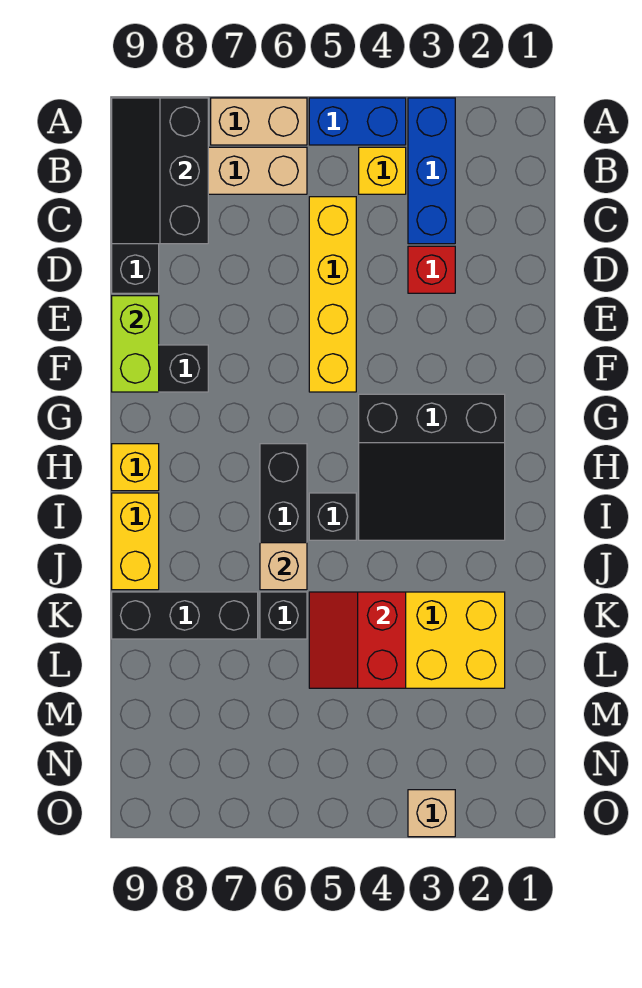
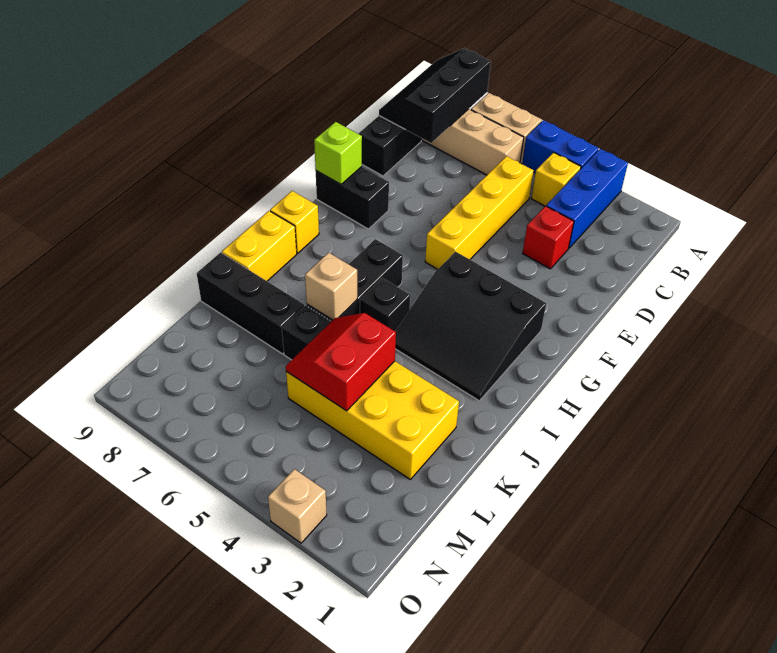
lime 1x2 brick [112,296,159,392] -> lime 1x1 brick [314,122,362,184]

